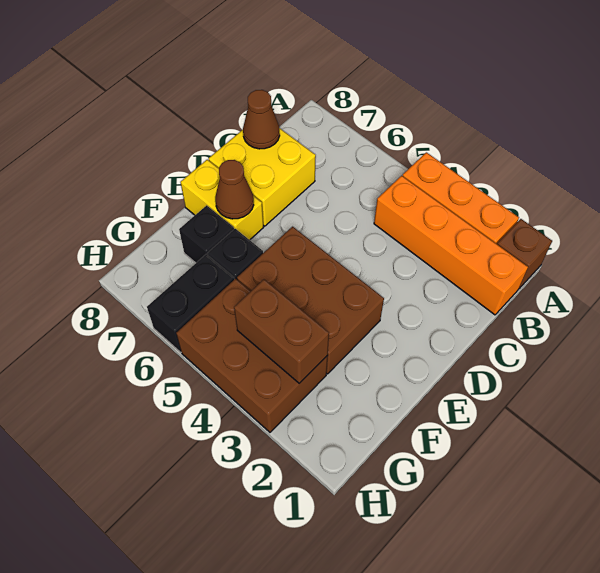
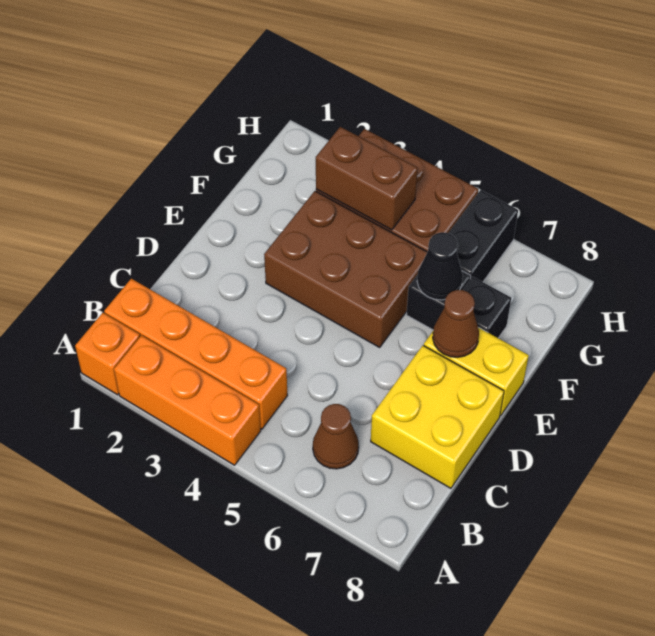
brown 1x1 brick [497,219,552,289] -> orange 1x1 brick [75,313,140,395]
brown 1x1 cone [243,90,280,149] -> brown 1x1 cone moved to [313,404,359,469]
none -> black 1x1 cone [417,232,463,300]

